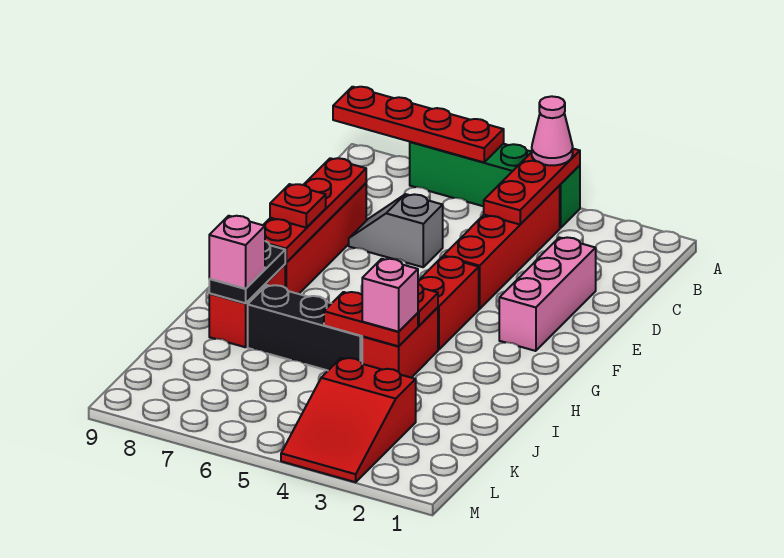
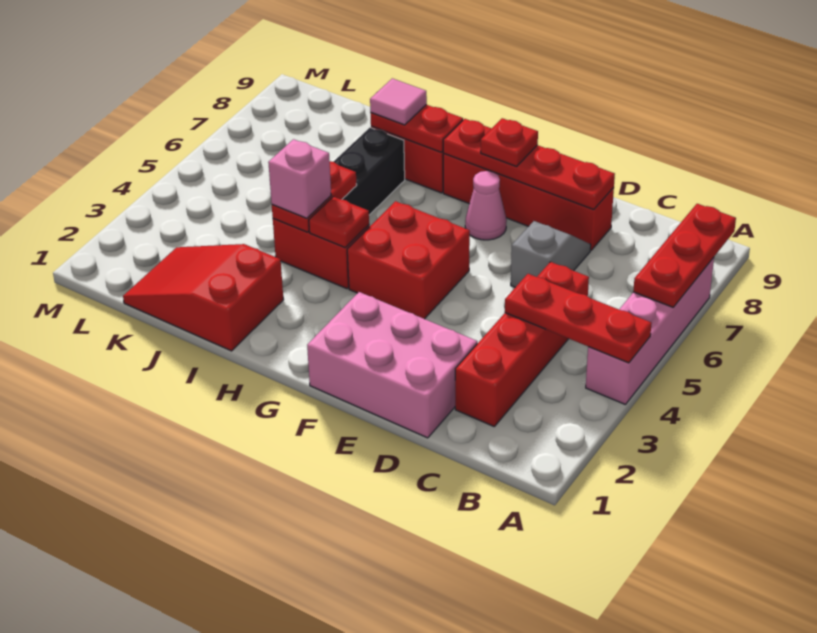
green 1x4 brick [410,142,580,228] -> pink 1x4 brick [586,258,714,405]
pink 1x1 cone [532,96,573,165] -> pink 1x1 cone moved to [465,171,507,240]
red 1x4 plate [333,87,504,162] -> red 1x3 plate [633,204,736,307]
red 1x4 brick [443,186,560,309] -> red 1x4 brick turned to [455,262,589,426]
pink 1x3 brick [499,237,596,351] -> pink 2x3 brick [307,292,477,438]
red 1x2 brick [418,257,479,350] -> red 2x2 brick [347,201,470,319]
black 1x2 plate [209,241,285,303] -> red 1x2 plate [371,105,463,152]
pink 1x1 brick [209,216,265,289] -> pink 1x1 tile [370,78,427,125]
red 2x3 slope [281,358,416,482] -> red 2x3 slope moved to [123,244,284,351]

